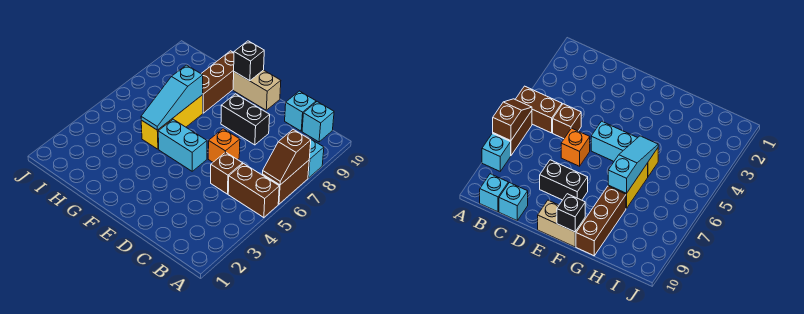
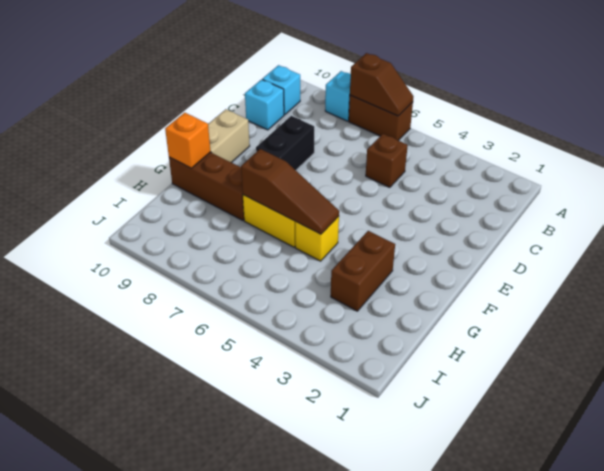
brown 1x2 brick [228,164,279,218] -> brown 1x2 brick moved to [331,231,395,311]
orange 1x1 brick [208,129,240,162] -> orange 1x1 brick moved to [165,113,210,168]
cyan 1x2 brick [158,119,207,171] -> none
black 1x1 brick [234,41,264,81] -> none
cyan 1x3 slope [141,65,203,130] -> brown 1x3 slope [241,149,339,234]

